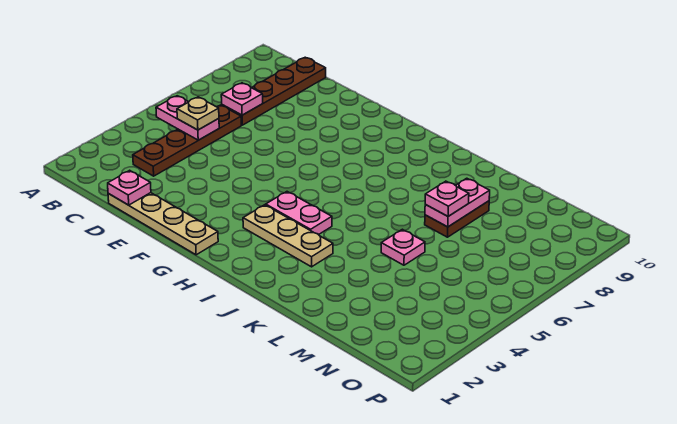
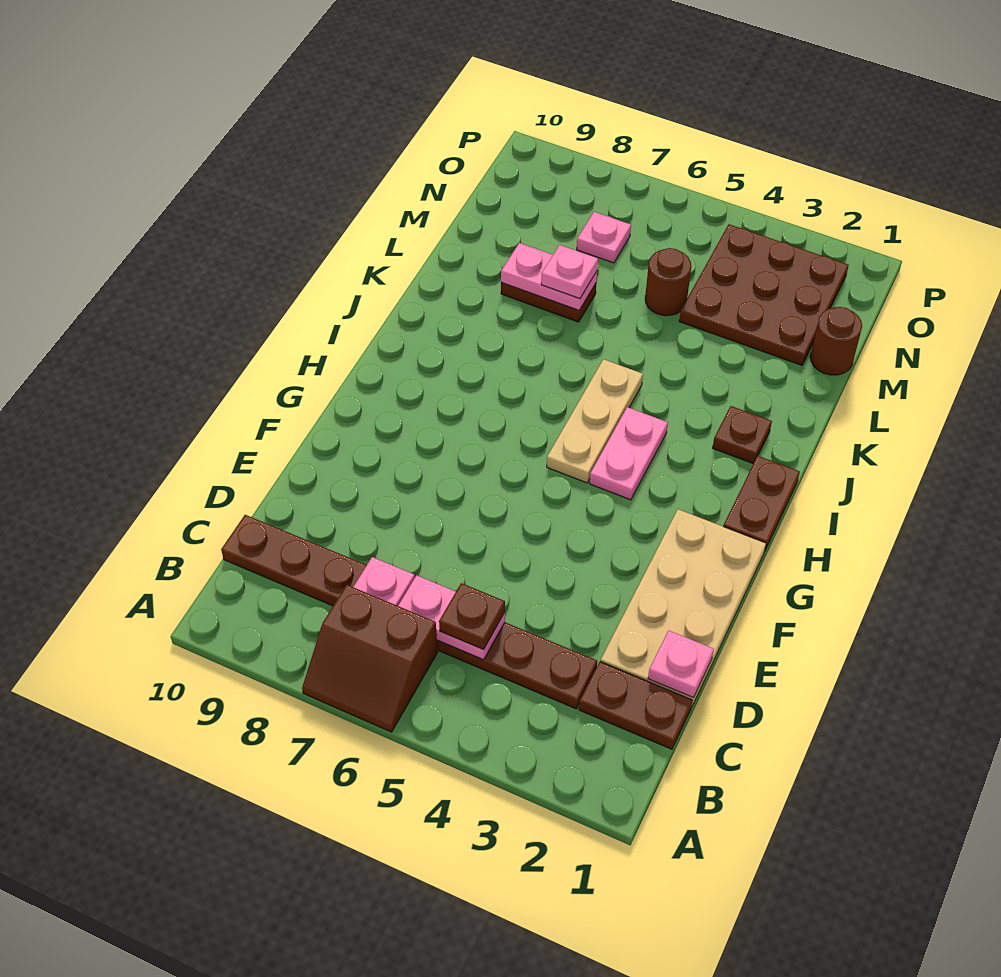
none -> brown 2x2 slope [302,585,438,732]
pink 1x2 plate [156,96,219,140] -> pink 1x2 plate turned to [398,575,505,660]
none -> brown 1x2 plate [579,662,692,749]
tan 1x1 plate [177,97,219,130] -> brown 1x1 plate [439,583,505,650]
tan 1x4 plate [108,193,218,255] -> tan 2x4 plate [600,509,766,707]
none -> brown 1x2 plate [723,456,800,550]
tan 1x3 plate [243,205,333,267] -> tan 1x3 plate moved to [547,359,643,483]
none -> brown 1x1 plate [713,406,772,464]
pink 1x1 plate [381,229,425,265] -> pink 1x1 plate moved to [577,212,631,263]
none -> brown 1x1 round brick [810,307,862,375]
none -> brown 3x3 plate [679,224,849,365]
none -> brown 1x1 round brick [645,248,691,316]

